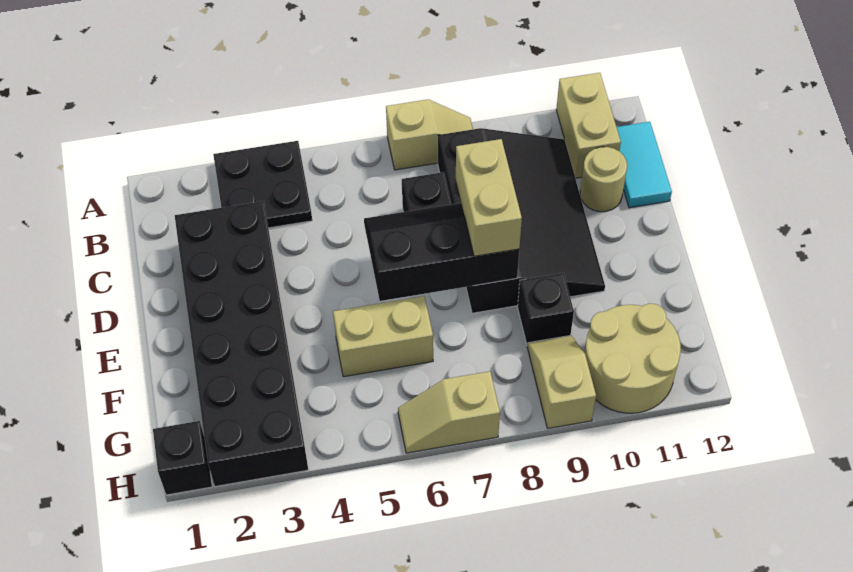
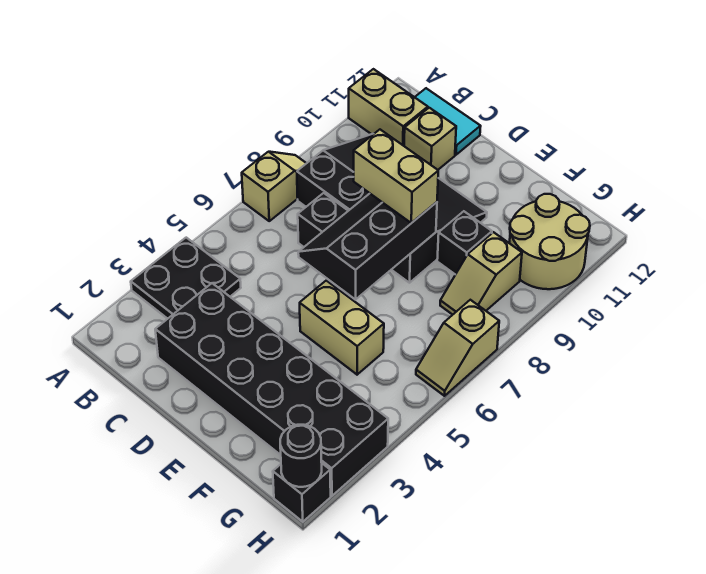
tan 1x1 round brick [580,147,627,212] -> tan 1x1 brick [404,108,456,170]
tan 1x2 brick [333,296,433,377] -> tan 1x2 brick turned to [300,281,384,375]
tan 1x2 slope [527,336,596,428] -> tan 1x2 slope turned to [440,232,522,315]
none -> black 1x1 round brick [280,425,322,487]

